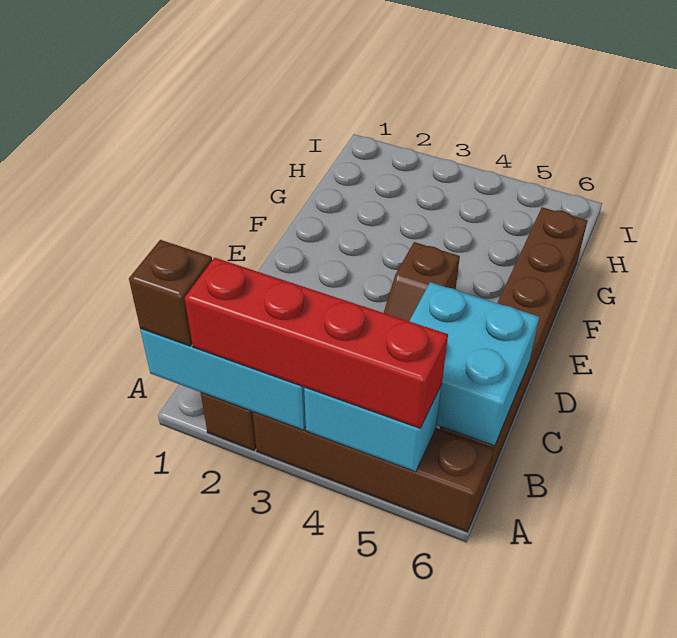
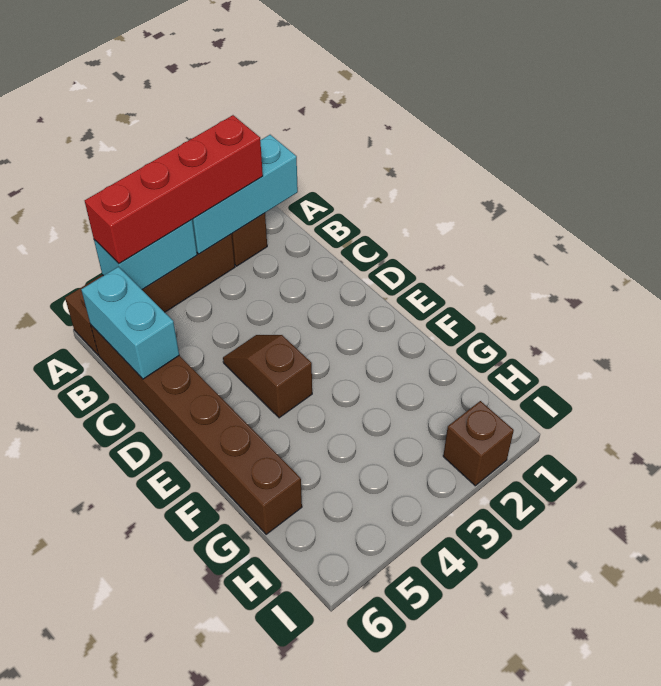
brown 1x1 brick [129,240,212,346] -> brown 1x1 brick moved to [443,401,514,486]
cyan 2x2 brick [410,282,539,446] -> cyan 1x2 brick [81,267,179,379]

